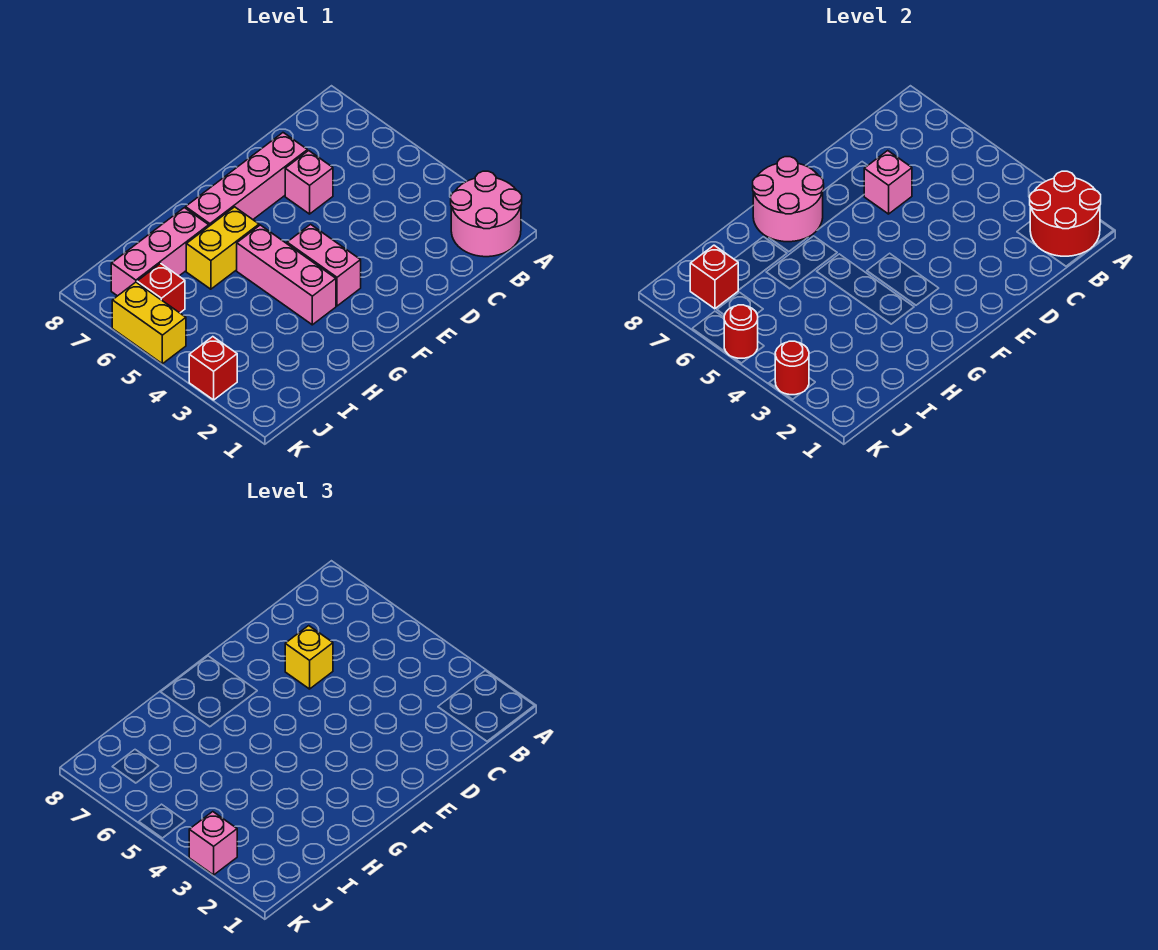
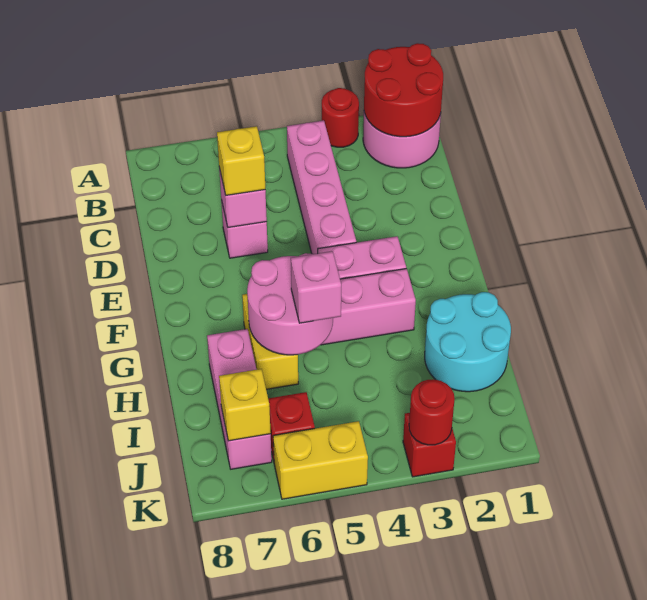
pink 1x4 brick [186,133,307,226] -> pink 1x4 brick moved to [287,120,356,254]
pink 2x2 round brick [753,157,824,242] -> pink 2x2 round brick moved to [247,253,333,355]
none -> cyan 2x2 round brick [425,292,511,392]
red 1x1 brick [690,245,738,309] -> yellow 1x1 brick [219,369,271,441]
pink 1x1 brick [189,812,237,875] -> pink 1x1 brick moved to [291,251,341,323]
red 1x1 round brick [724,305,758,358] -> red 1x1 round brick moved to [322,88,359,147]

